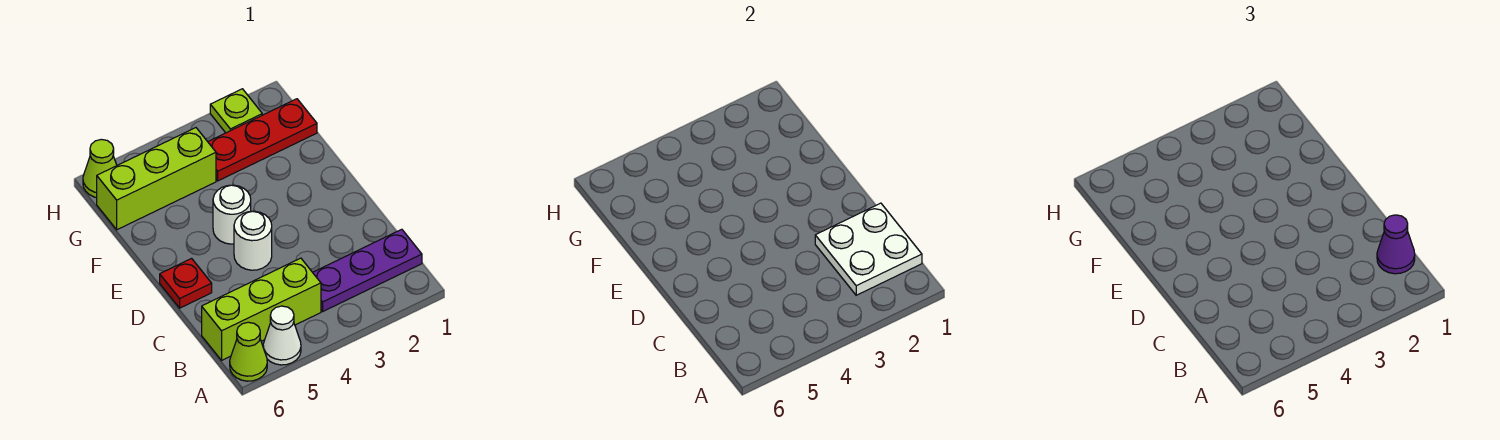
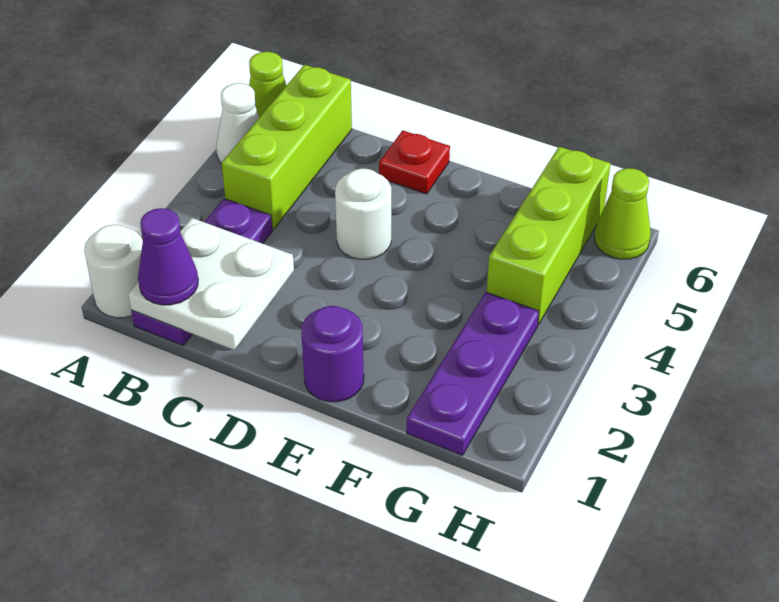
none -> purple 1x1 round brick [301,306,364,402]
white 1x1 round brick [213,185,251,244] -> white 1x1 round brick moved to [84,225,143,318]
red 1x3 plate [208,99,317,181] -> purple 1x3 plate [407,292,539,455]
lime 1x1 plate [210,89,262,133] -> none

